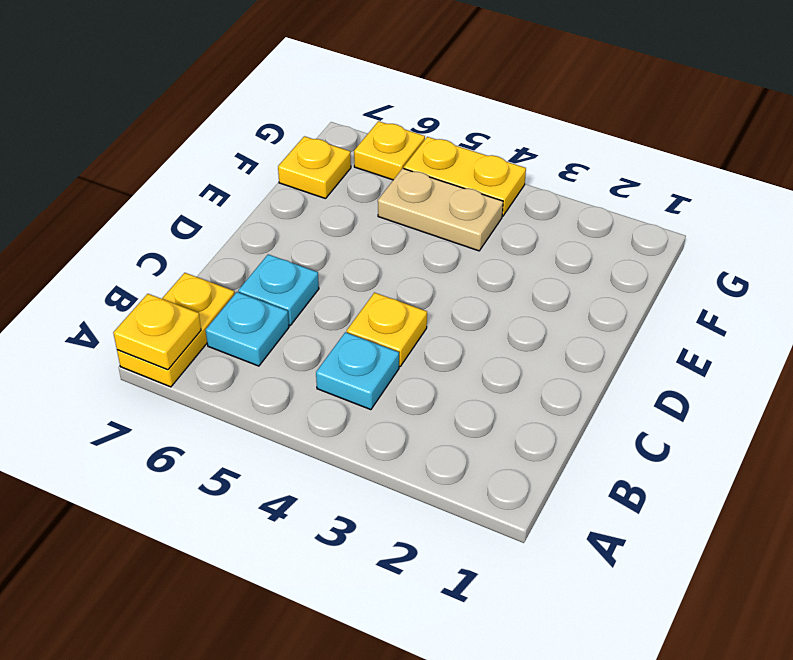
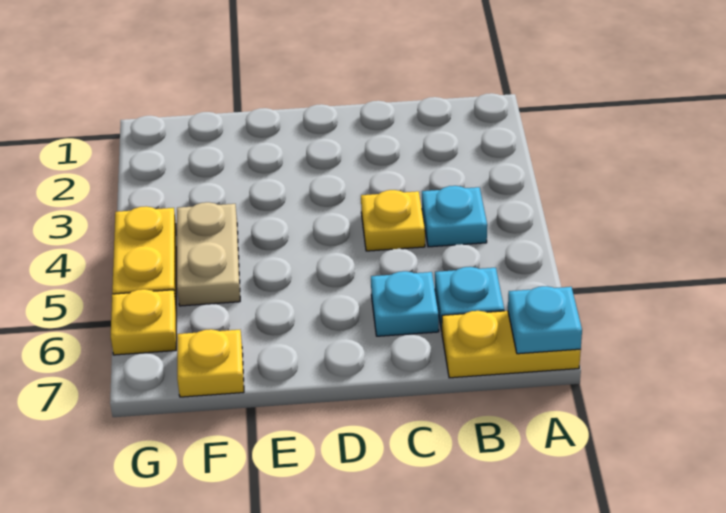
yellow 1x1 plate [113,294,201,370] -> cyan 1x1 plate [508,286,582,354]

